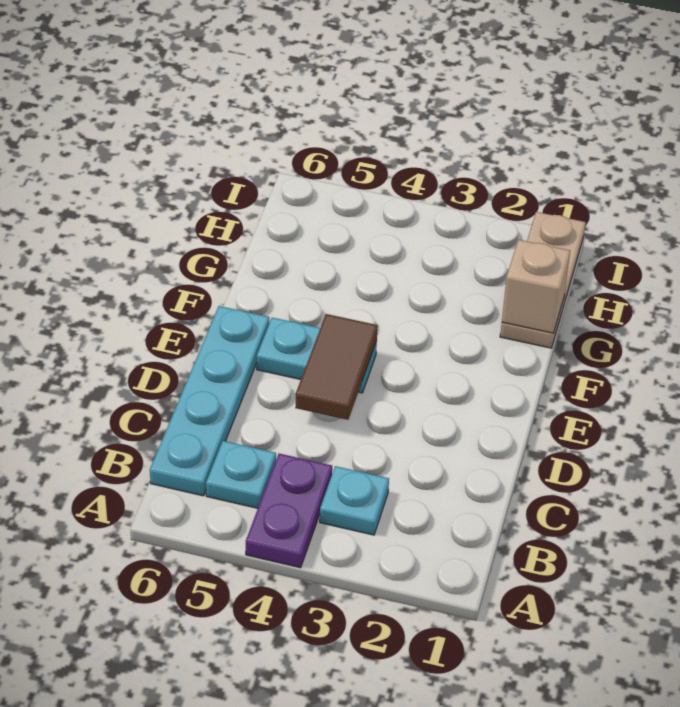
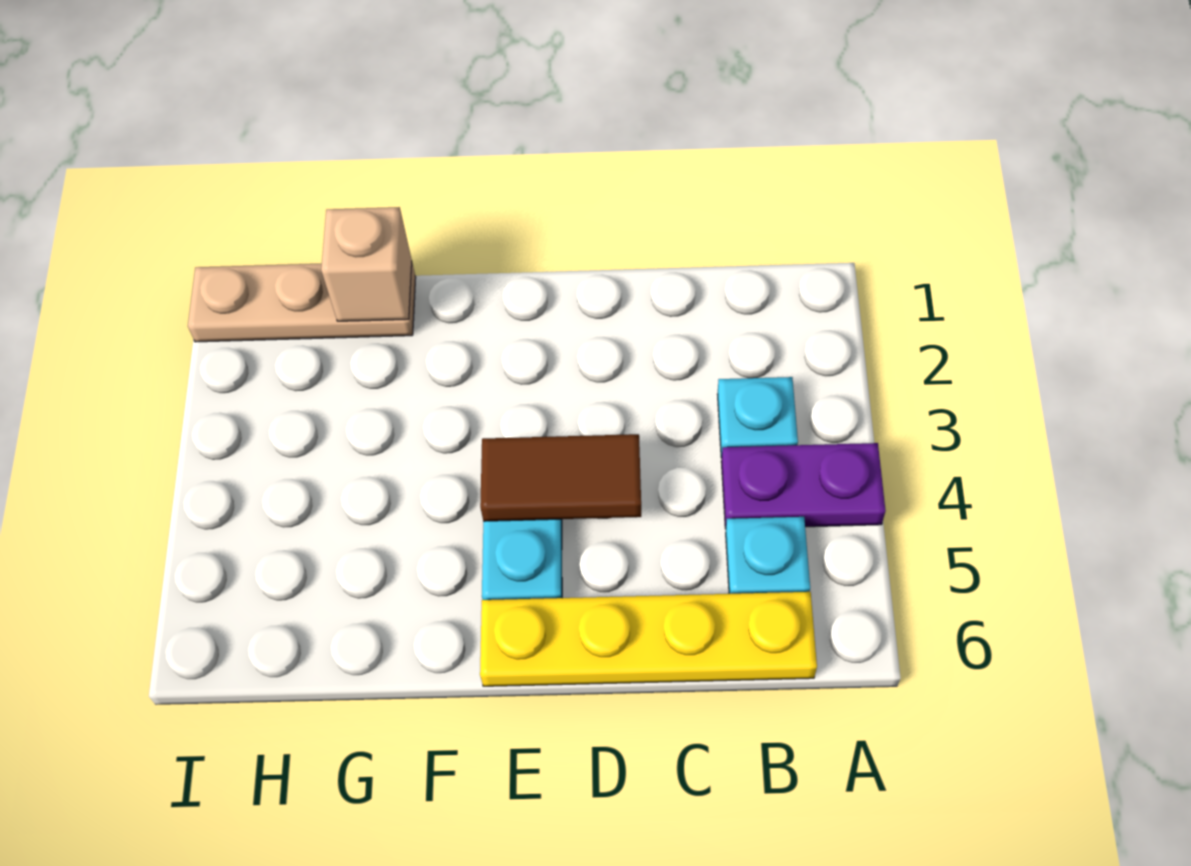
cyan 1x4 plate [150,306,269,496] -> yellow 1x4 plate [480,592,817,686]

